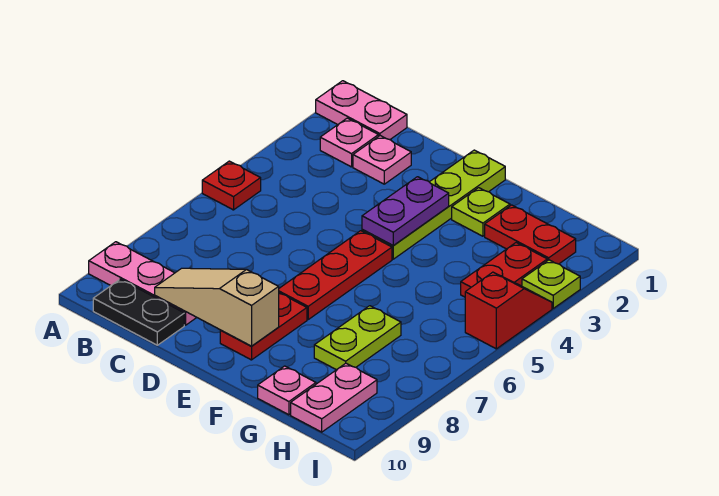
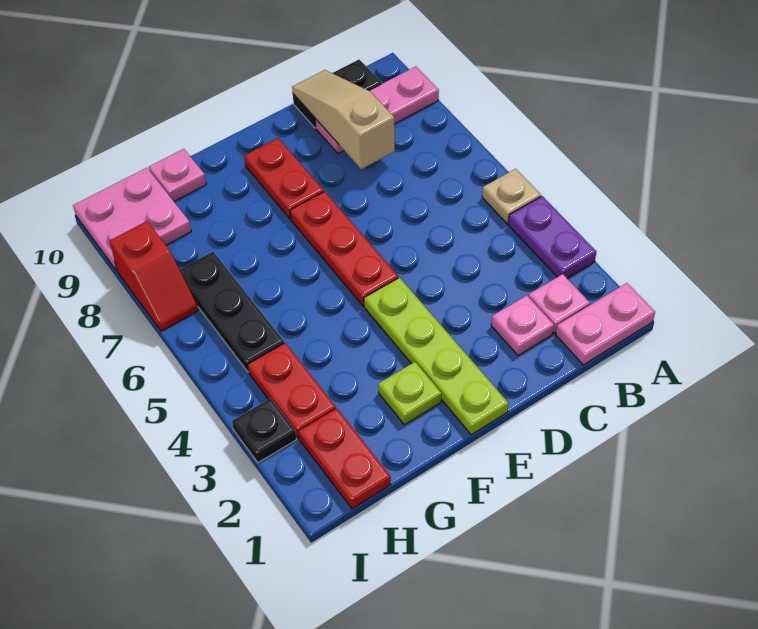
red 1x1 plate [202,161,261,210] -> tan 1x1 plate [482,169,541,224]
tan 1x3 slope [155,268,279,346] -> tan 1x3 slope turned to [292,70,395,169]
purple 1x2 plate [362,177,449,246] -> purple 1x2 plate moved to [508,196,596,278]
red 1x2 plate [485,205,576,264] -> red 1x2 plate turned to [299,408,391,509]
lime 1x2 plate [314,306,401,370] -> none
none -> black 1x3 plate [180,252,284,372]
pink 1x2 plate [291,363,377,432] -> pink 2x2 plate [73,168,191,271]
lime 1x1 plate [522,260,580,308] -> black 1x1 plate [232,398,296,462]
red 1x2 slope [465,272,552,349] -> red 1x2 slope moved to [110,221,198,331]

